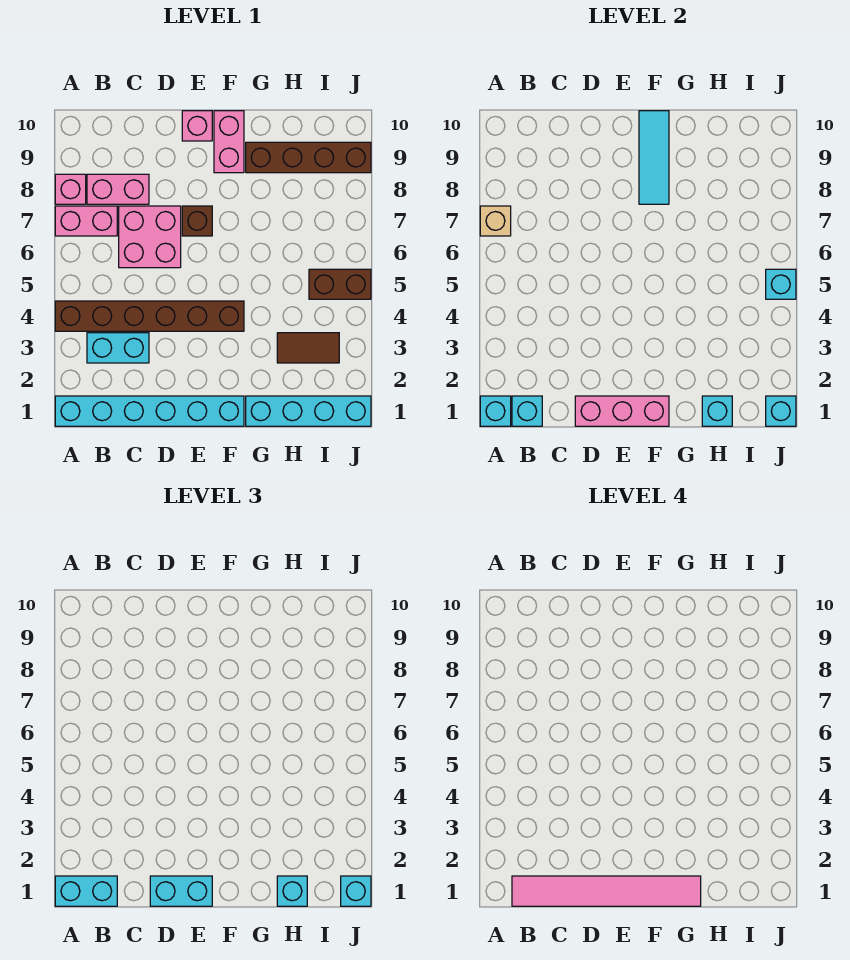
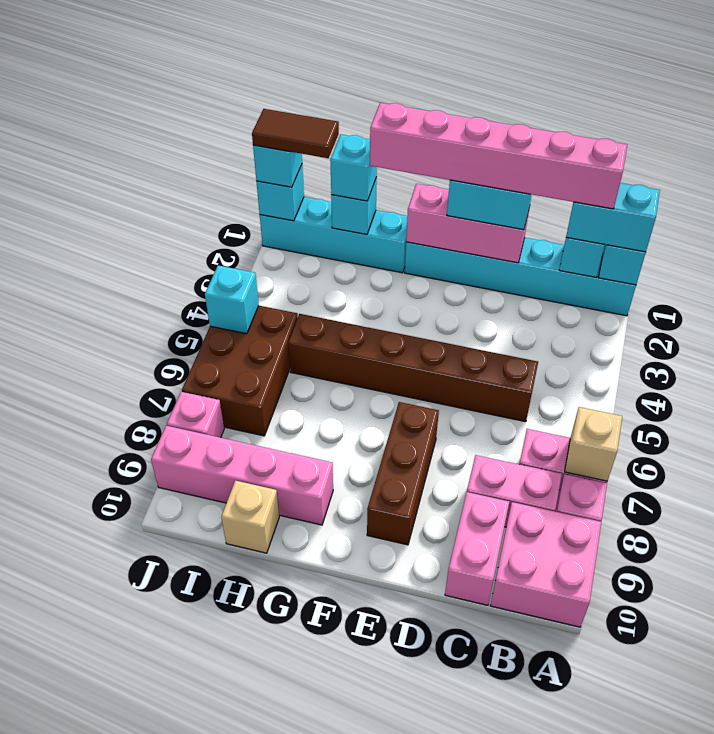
brown 1x6 brick [55,301,244,331] -> brown 1x6 brick moved to [288,314,538,422]
pink 1x6 tile [512,876,701,906] -> pink 1x6 brick [370,103,627,209]
cyan 1x2 brick [87,333,149,363] -> none
pink 2x2 brick [119,206,181,268] -> pink 2x2 brick moved to [490,502,601,627]
brown 1x1 brick [182,206,212,236] -> brown 1x3 brick [367,402,439,545]
pink 1x1 brick [182,111,212,141] -> pink 1x1 brick moved to [167,392,224,438]
cyan 1x3 tile [639,111,669,204] -> none
pink 1x2 brick [214,111,244,173] -> pink 1x2 brick moved to [445,492,509,605]
brown 1x4 brick [246,142,371,173] -> pink 1x4 brick [151,426,333,525]
brown 1x2 tile [277,333,339,363] -> brown 1x2 tile moved to [252,109,339,158]
none -> tan 1x1 brick [221,481,279,553]
brown 1x2 brick [309,269,371,299] -> brown 2x3 brick [182,306,298,436]

